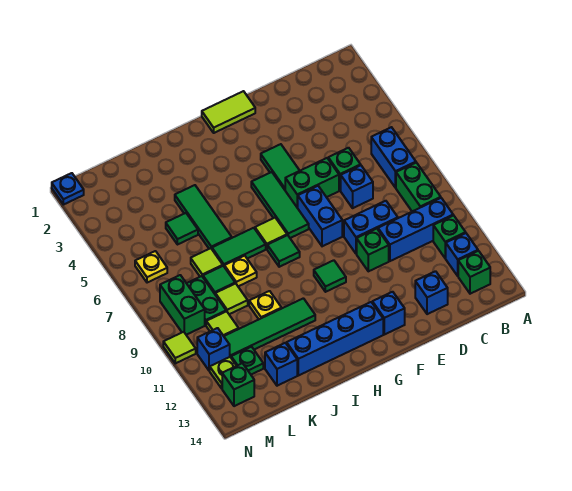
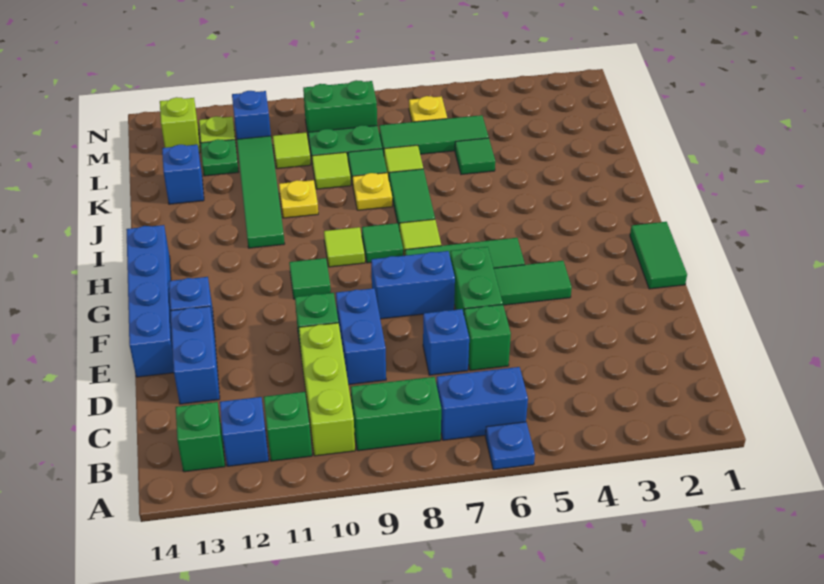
blue 1x3 brick [378,198,453,261] -> lime 1x3 brick [299,323,355,456]
blue 1x1 brick [415,271,448,314] -> blue 1x2 brick [171,306,220,404]
lime 1x2 tile [202,91,255,133] -> green 1x2 tile [630,222,687,289]
blue 1x4 brick [287,302,383,376] -> blue 1x4 brick moved to [126,225,174,377]
green 1x3 tile [175,185,232,249] -> green 1x3 tile moved to [379,115,489,155]
green 1x1 brick [222,363,254,406] -> lime 1x1 brick [160,97,200,153]
blue 1x1 plate [52,173,84,205] -> blue 1x1 plate moved to [485,422,535,470]
lime 1x1 tile [163,332,196,363] -> lime 1x1 tile moved to [324,227,365,267]

